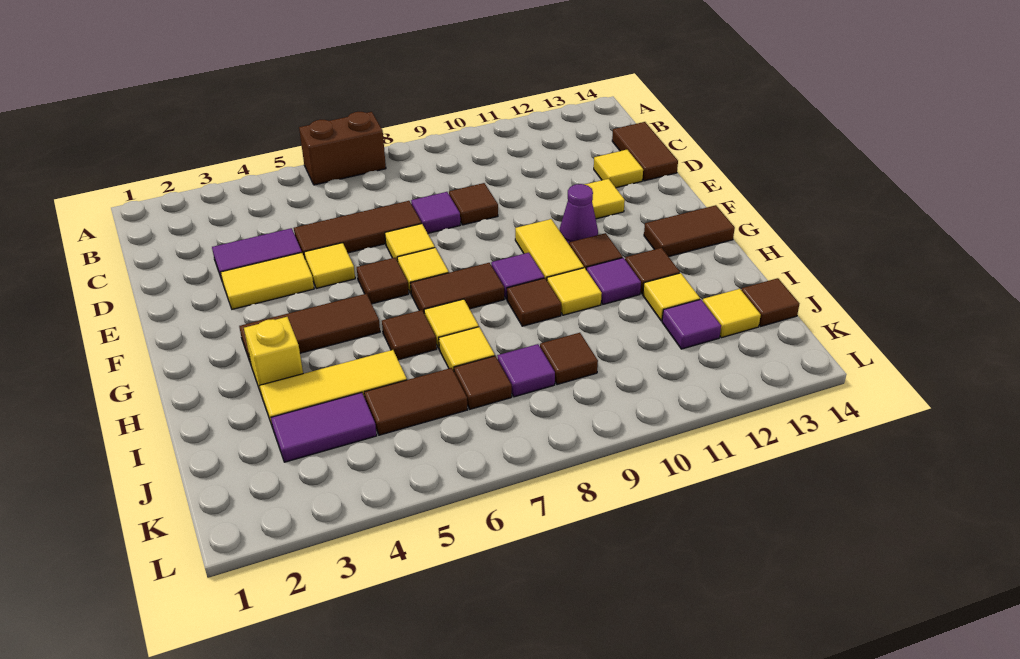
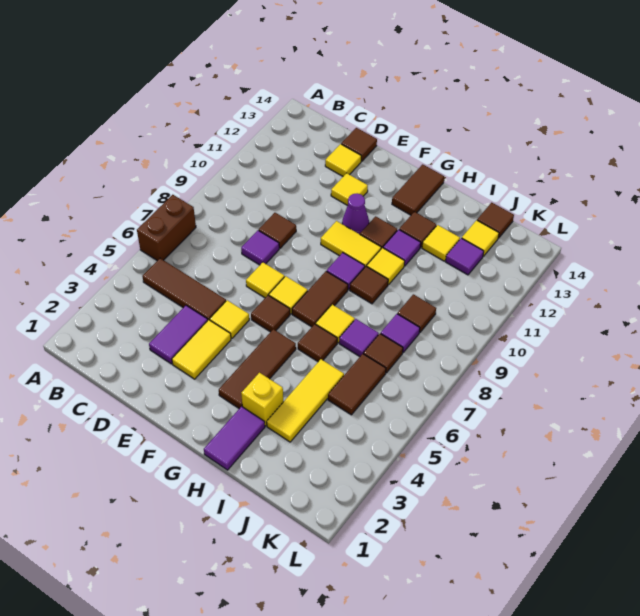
brown 1x2 tile [612,122,678,181] -> brown 1x1 tile [341,128,377,161]
brown 1x3 tile [294,201,422,258] -> brown 1x3 tile turned to [142,258,226,320]
yellow 1x1 tile [439,327,495,371] -> purple 1x1 tile [339,319,379,356]
purple 1x2 tile [271,393,377,462] -> purple 1x2 tile moved to [204,406,265,470]

